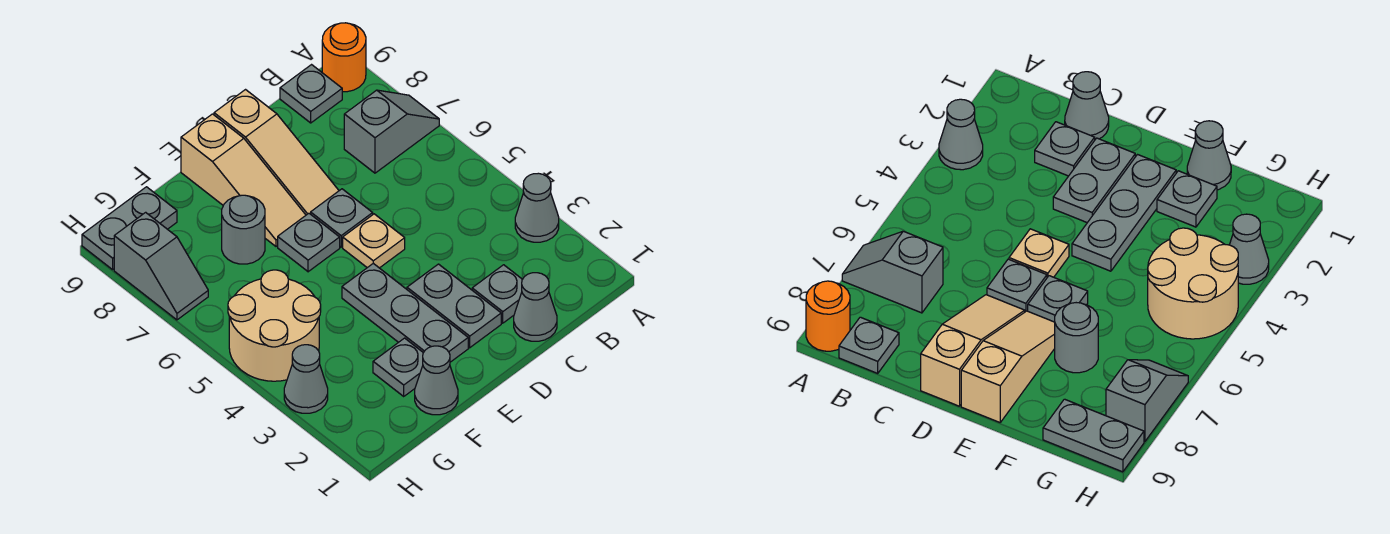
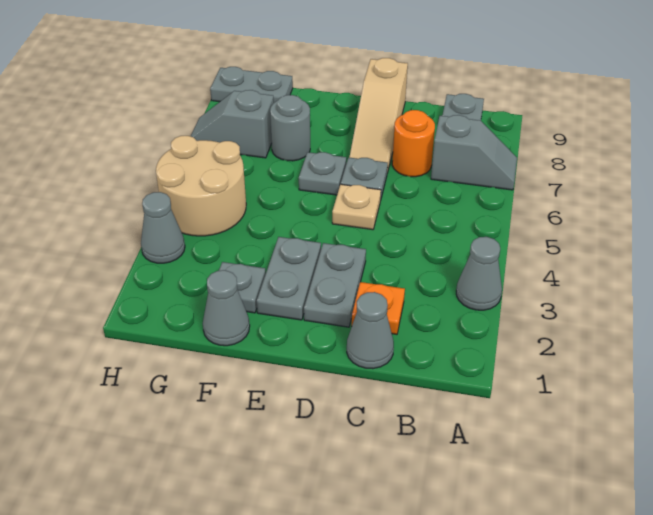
orange 1x1 round brick [322,23,366,92] -> orange 1x1 round brick moved to [392,110,435,177]
grey 1x1 plate [472,265,523,323] -> orange 1x1 plate [352,282,405,334]
grey 1x3 plate [342,263,468,362] -> grey 1x2 plate [257,237,321,320]
tan 1x3 slope [181,114,306,246] -> none
grey 1x2 slope [114,212,208,320] -> grey 1x2 slope turned to [191,90,274,158]

